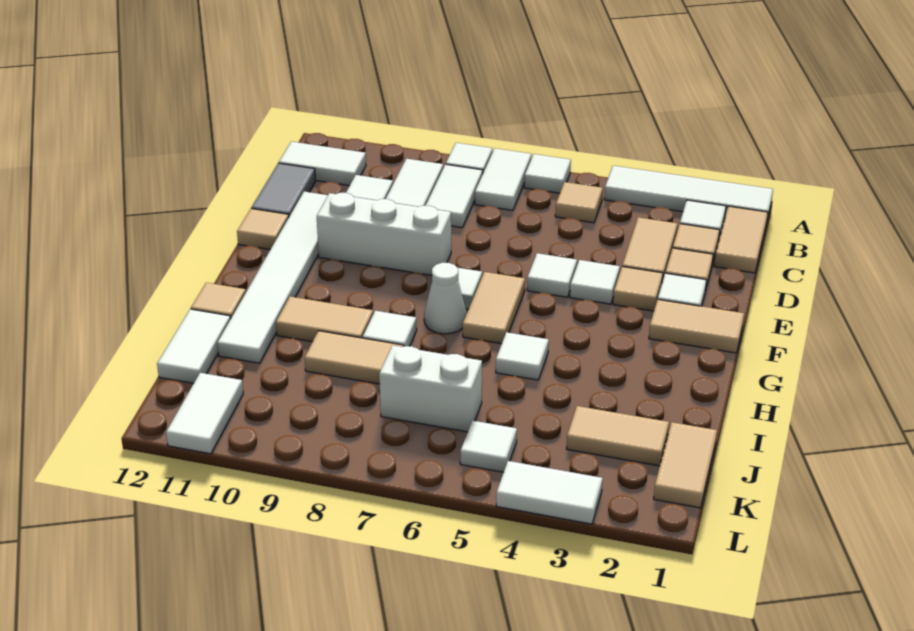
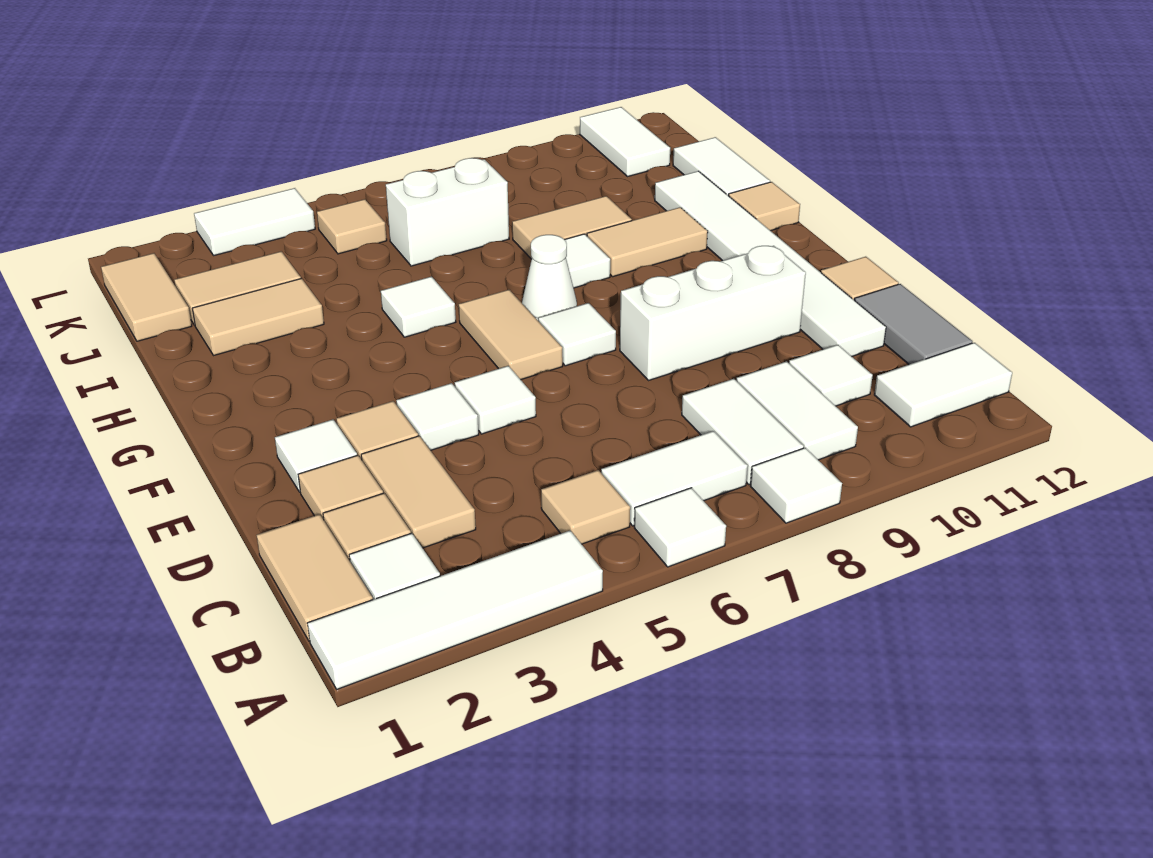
white 1x2 tile [475,148,532,210] -> white 1x2 tile turned to [601,431,748,526]
tan 1x2 tile [649,299,744,353] -> tan 1x2 tile moved to [192,278,324,356]
white 1x1 tile [460,420,517,472] -> tan 1x1 tile [317,199,387,254]

